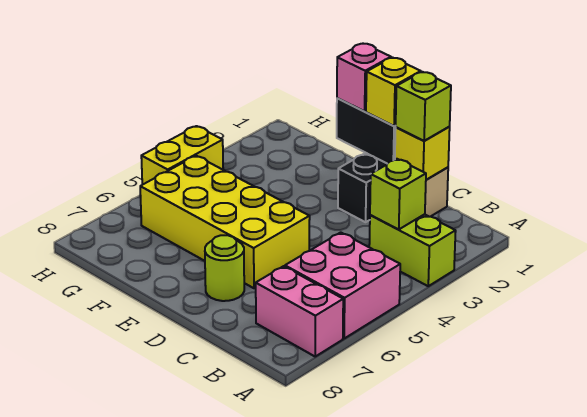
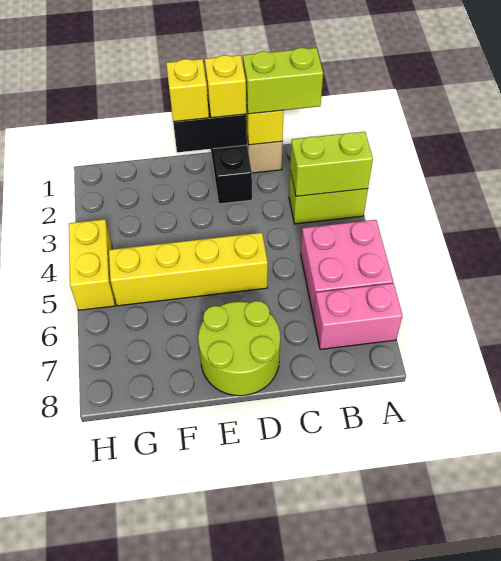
lime 1x1 brick [370,159,426,230] -> lime 1x2 brick [290,132,373,196]
lime 1x1 brick [395,72,451,141] -> lime 1x2 brick [243,48,323,114]
yellow 2x4 brick [140,156,310,288] -> yellow 1x4 brick [109,233,268,306]
lime 1x1 round brick [205,235,244,301] -> lime 2x2 round brick [198,301,280,396]
pink 1x1 brick [337,44,391,111] -> yellow 1x1 brick [166,59,209,122]

